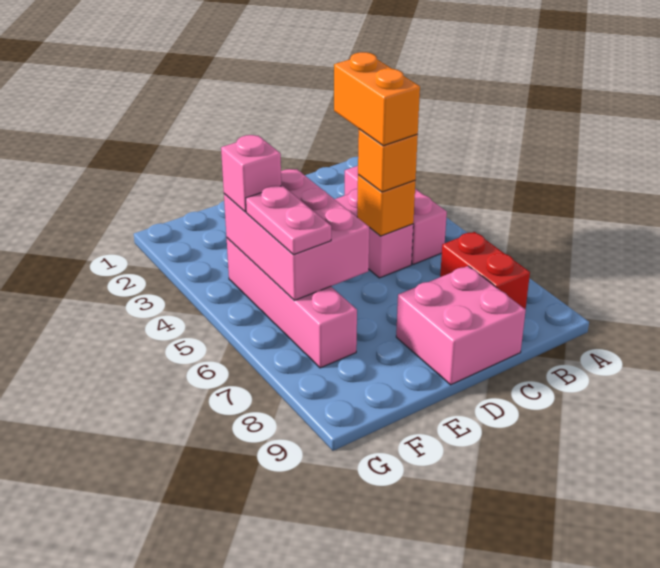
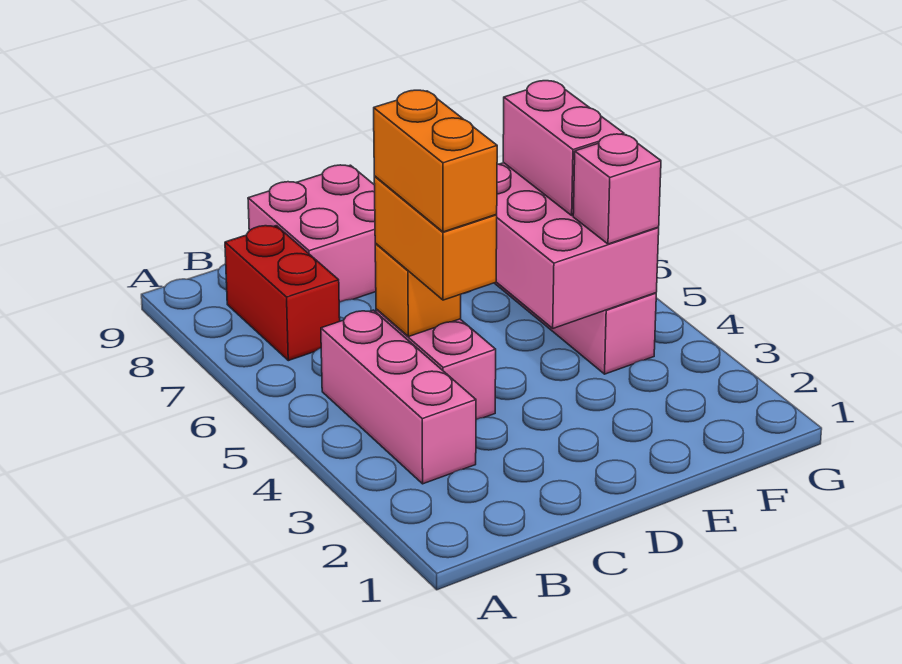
orange 1x1 brick [358,129,418,192] -> orange 1x2 brick [374,176,497,300]
pink 1x2 plate [246,186,331,255] -> pink 1x2 brick [503,81,624,216]

